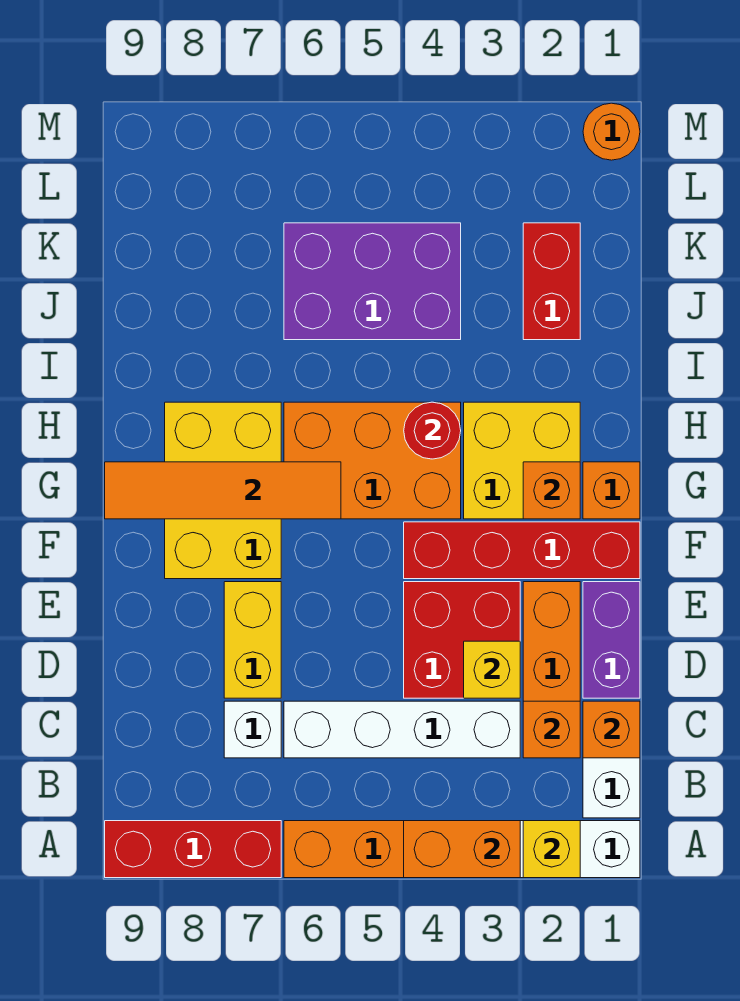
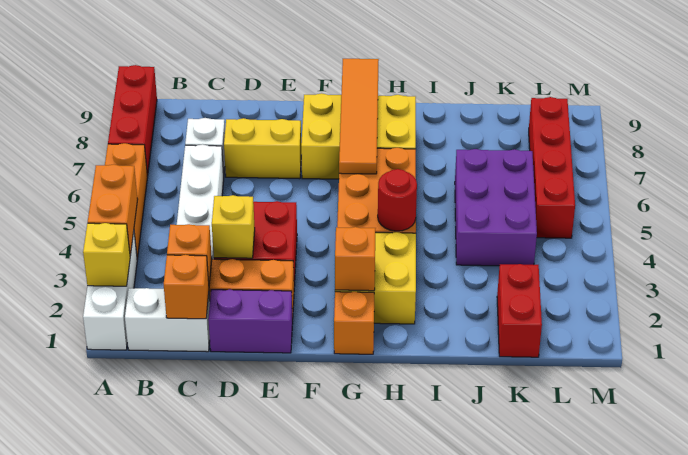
red 1x4 brick [404,522,640,579] -> red 1x4 brick moved to [529,97,575,238]
red 1x2 brick [523,223,580,340] -> red 1x2 brick turned to [497,264,542,357]
orange 1x1 round brick [583,103,640,160] -> none

